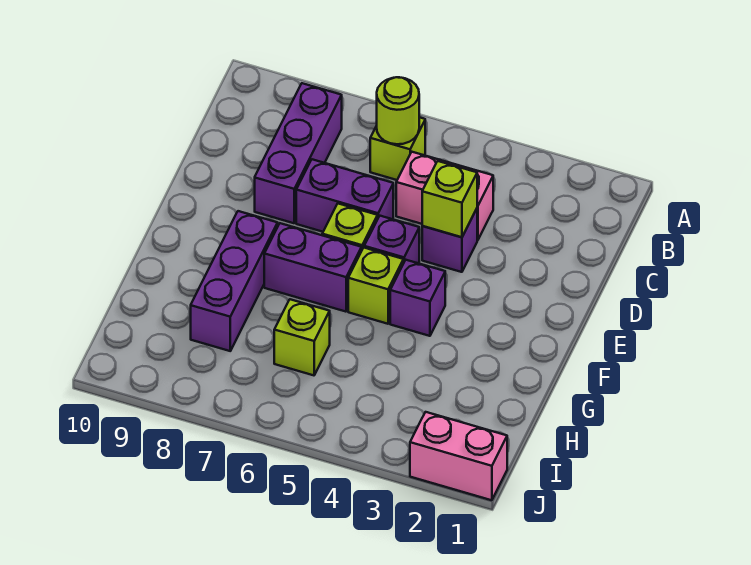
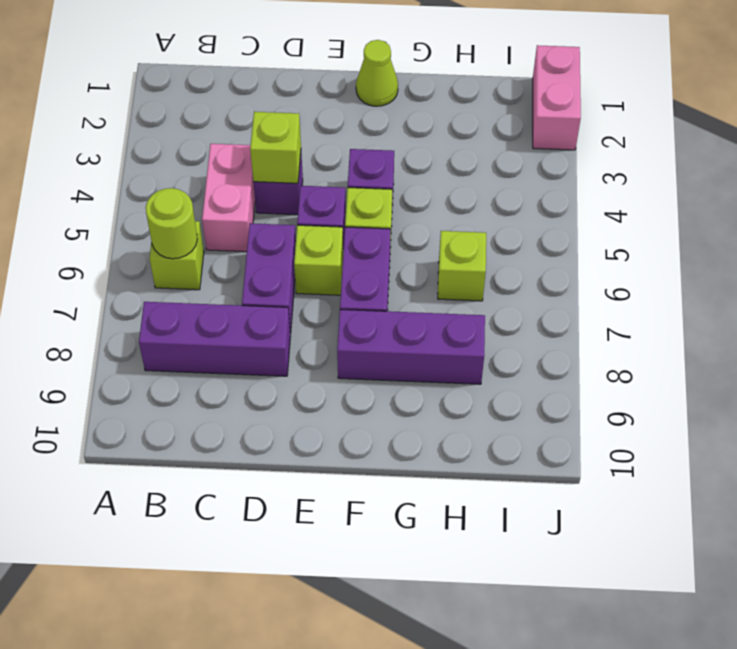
none -> lime 1x1 cone [356,40,398,106]

